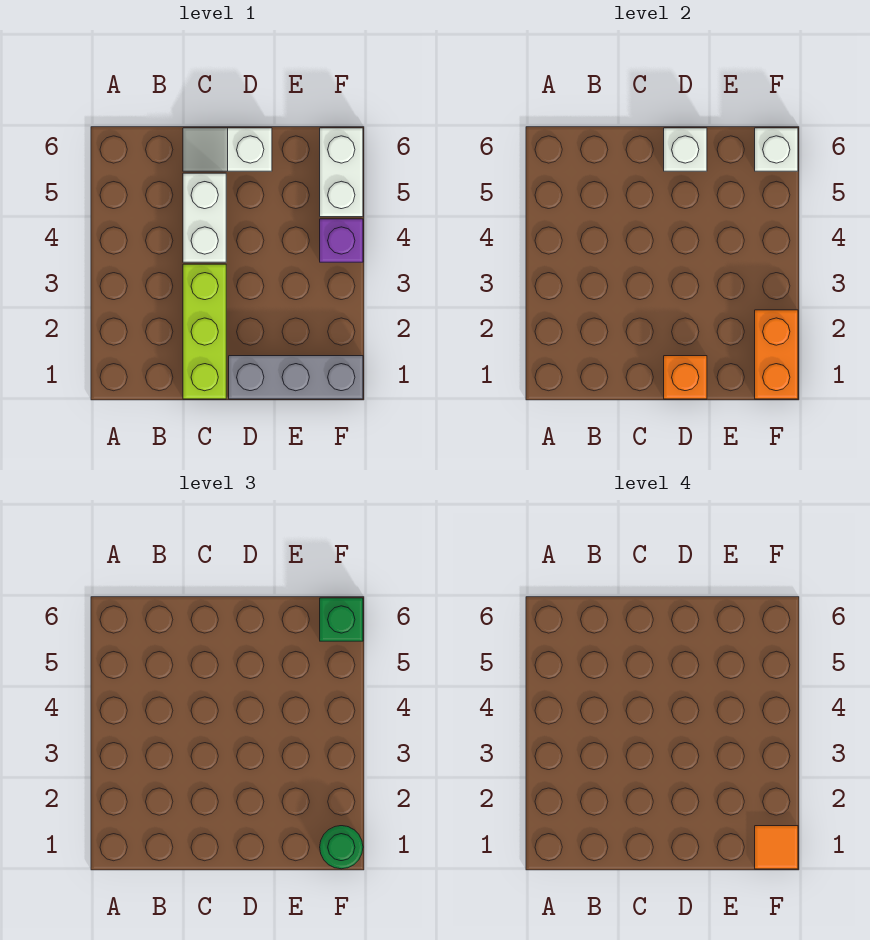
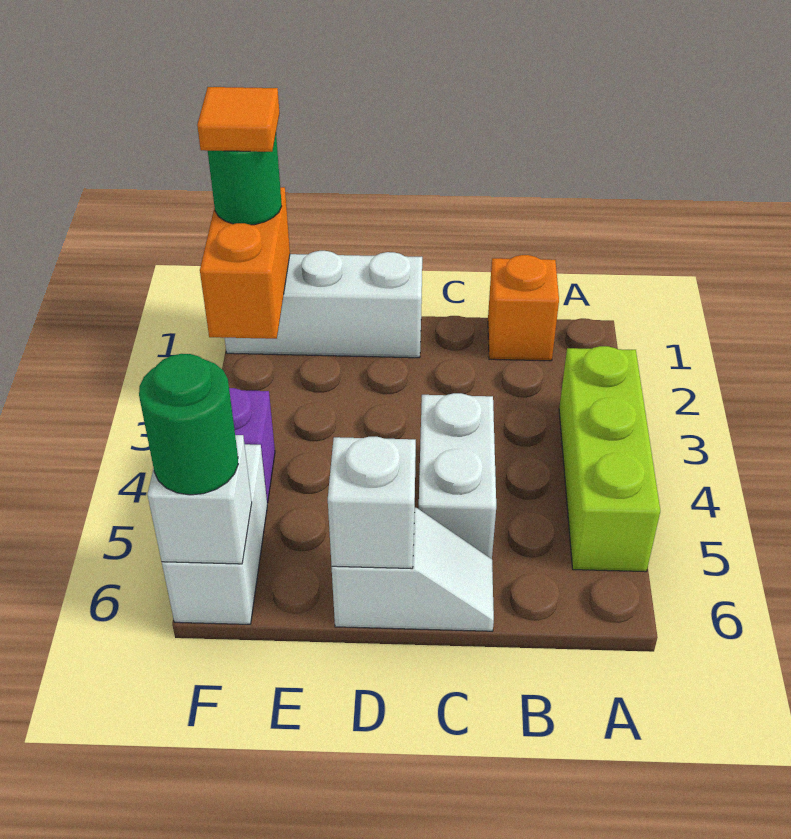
lime 1x3 brick [183,264,226,399] -> lime 1x3 brick moved to [559,346,660,572]
grey 1x3 brick [229,356,363,399] -> white 1x3 brick [225,251,422,358]
orange 1x1 brick [664,356,707,399] -> orange 1x1 brick moved to [488,255,559,361]
green 1x1 brick [320,598,363,641] -> green 1x1 round brick [139,354,238,495]

